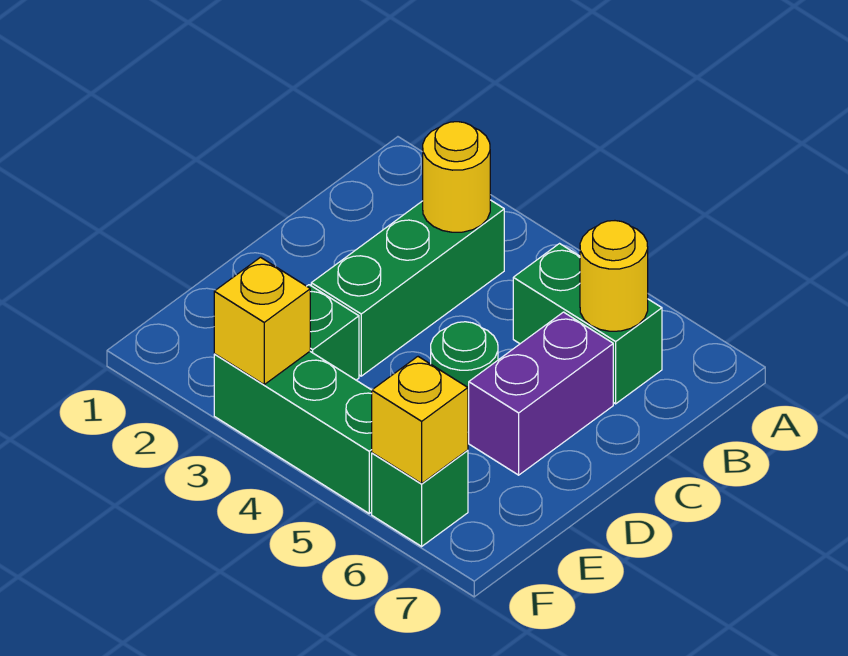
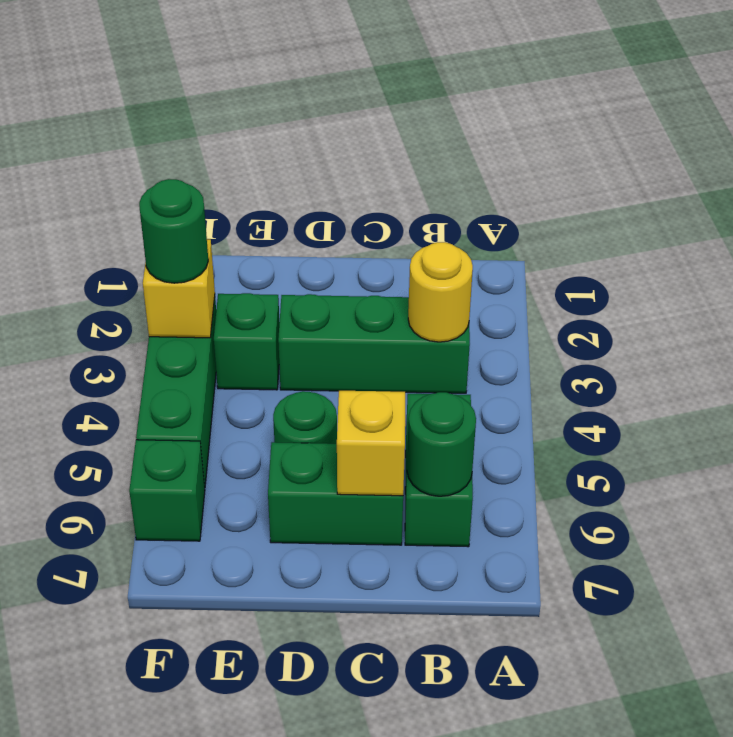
yellow 1x1 round brick [580,221,648,331] -> green 1x1 round brick [407,392,476,496]
purple 1x2 brick [469,312,613,475] -> green 1x2 brick [268,442,403,545]
none -> green 1x1 round brick [139,179,208,283]
yellow 1x1 brick [372,357,468,483] -> yellow 1x1 brick moved to [337,391,405,496]

